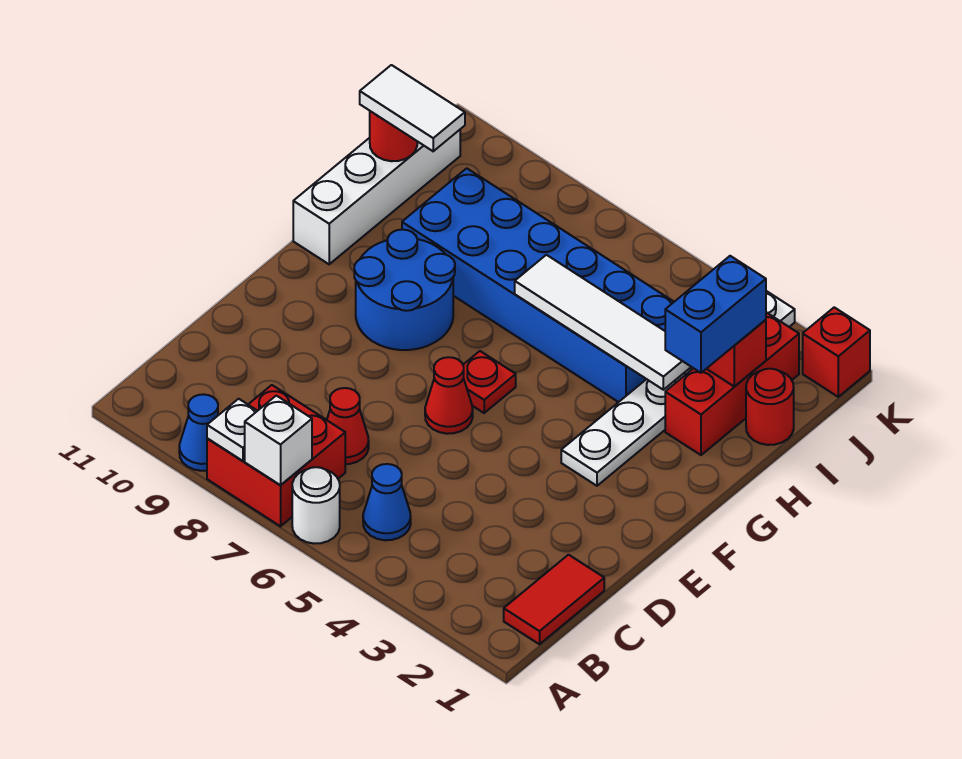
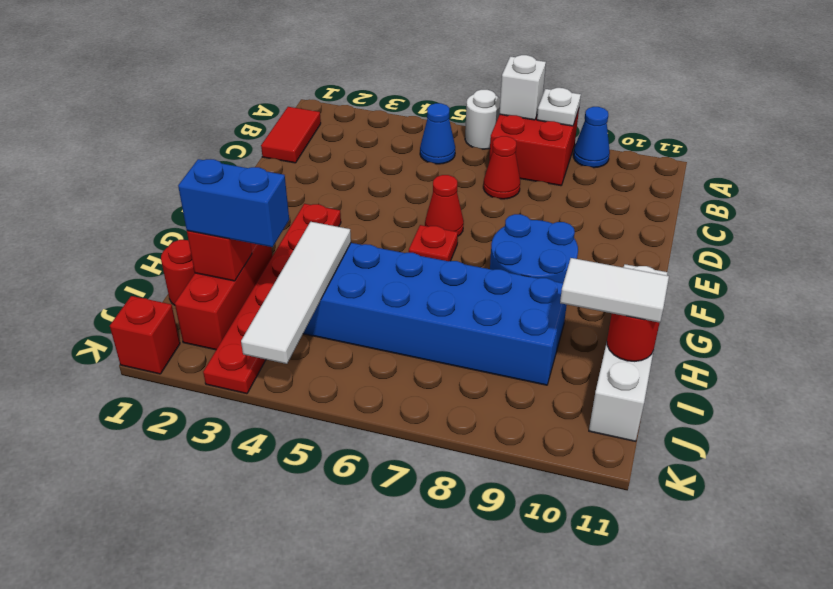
white 1x6 plate [561,291,795,486] -> red 1x6 plate [203,204,341,394]
blue 1x2 brick [665,256,766,373] -> blue 1x2 brick turned to [178,159,289,247]
white 1x4 tile [515,255,691,390] -> white 1x4 tile turned to [241,222,351,364]

